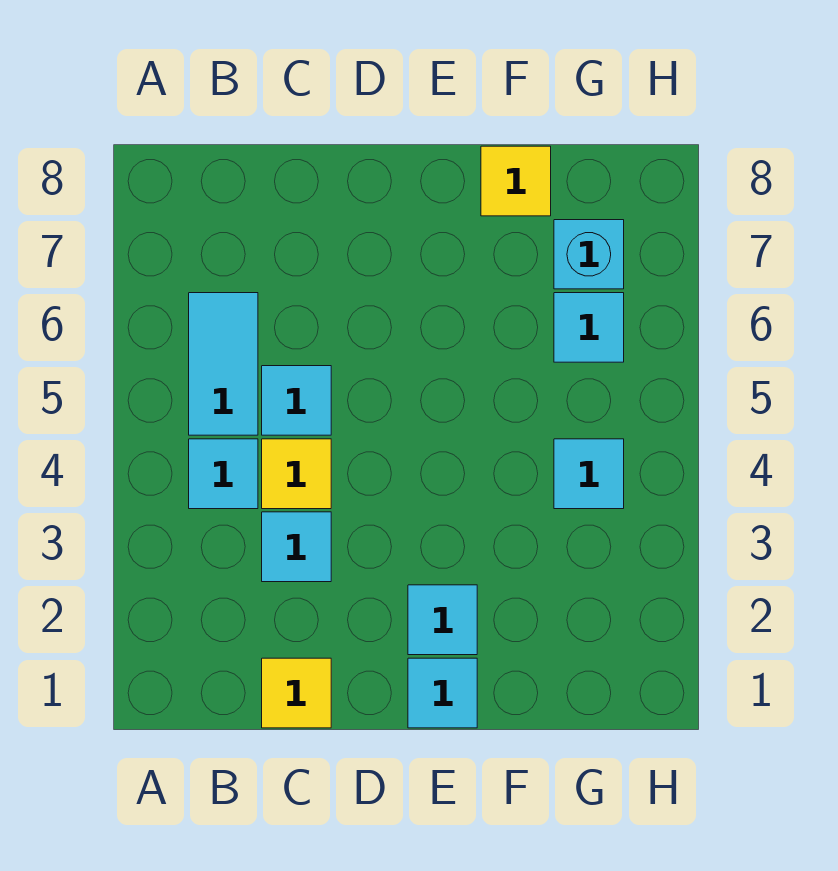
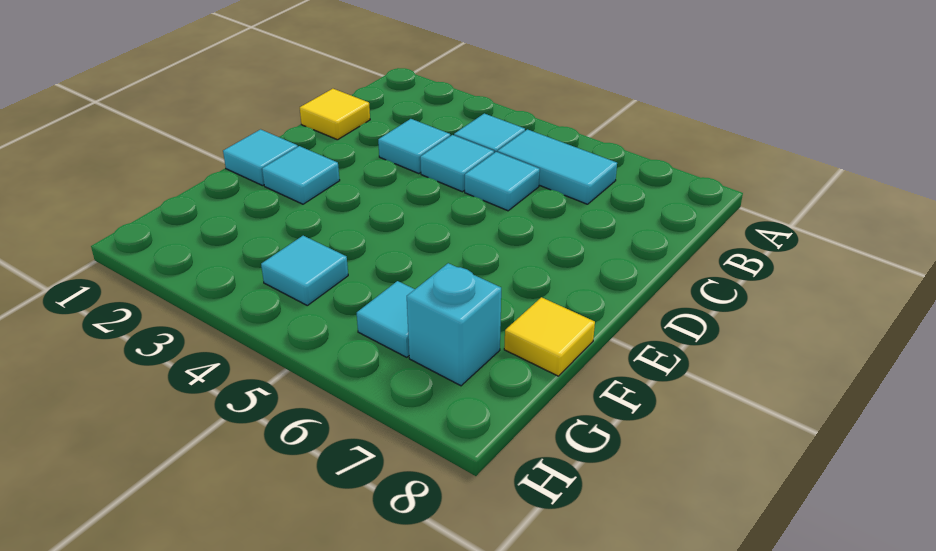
yellow 1x1 tile [262,439,331,509] -> cyan 1x1 tile [420,135,494,192]

